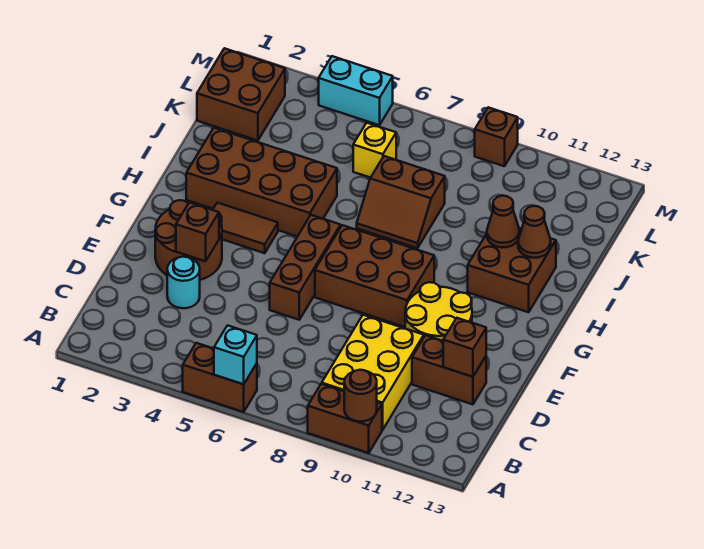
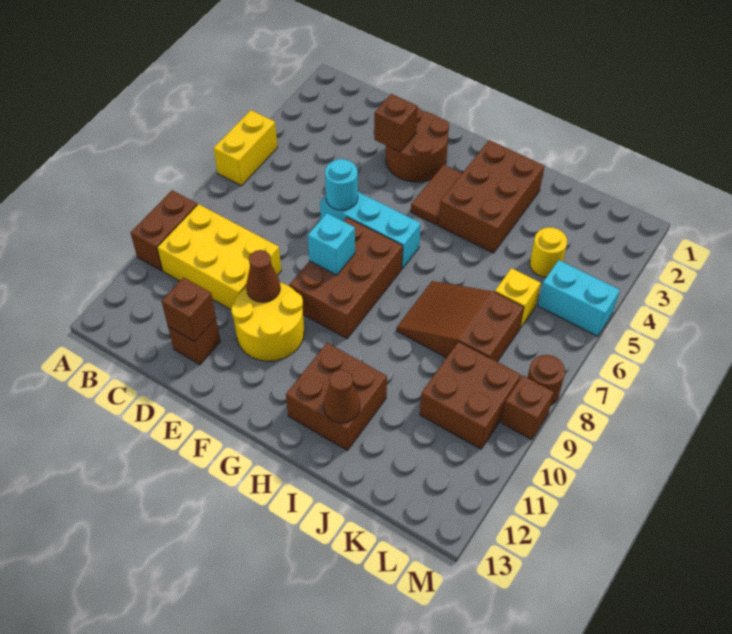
brown 1x2 brick [183,343,257,412] -> yellow 1x2 brick [214,110,277,186]
cyan 1x1 brick [214,325,257,384] -> cyan 1x1 brick moved to [308,213,355,275]
brown 1x1 round brick [344,370,377,422] -> brown 1x1 round brick moved to [527,355,565,405]
cyan 1x1 round brick [167,257,200,308] -> cyan 1x1 round brick moved to [325,159,358,210]
brown 1x2 brick [412,335,486,404] -> brown 1x1 brick [168,318,220,365]
brown 1x3 brick [270,215,341,320] -> cyan 1x3 brick [320,192,421,269]
brown 2x4 brick [186,128,337,237] -> brown 2x3 brick [438,140,544,253]
brown 2x2 slope [357,156,445,248] -> brown 2x3 slope [397,281,524,362]
brown 1x1 cone [487,196,519,247] -> brown 1x1 cone moved to [246,250,280,302]
brown 2x2 brick [197,48,285,141] -> brown 2x2 brick moved to [420,342,521,449]
none -> yellow 1x1 round brick [530,227,567,277]
cyan 1x2 brick [319,56,393,125] -> cyan 1x2 brick turned to [538,260,620,336]

